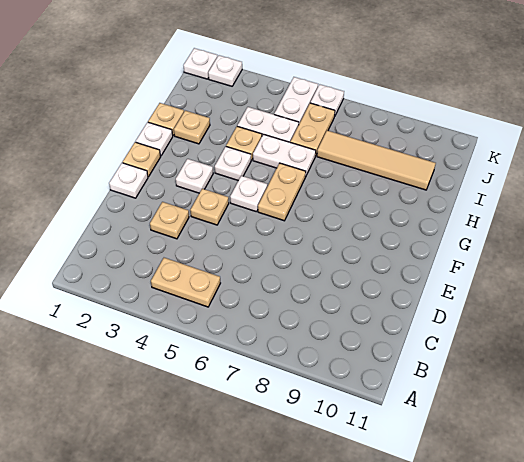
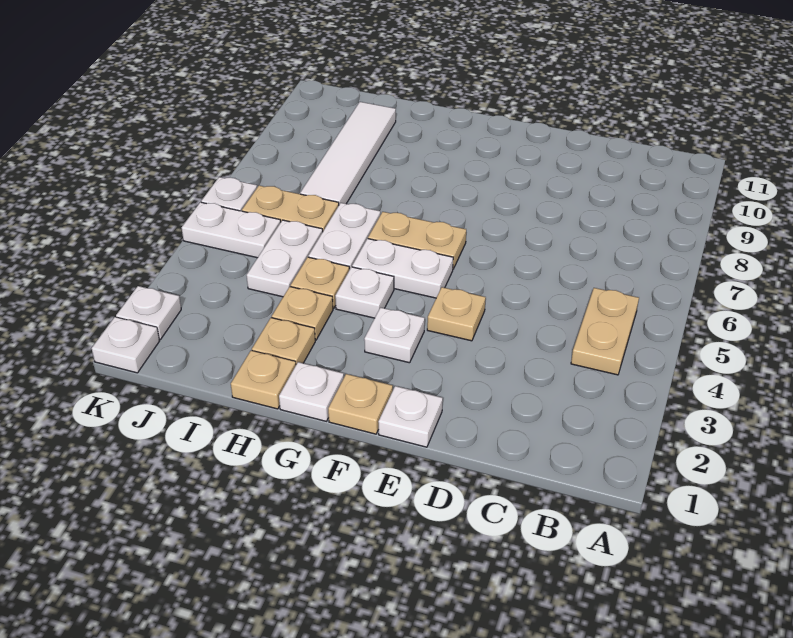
tan 1x1 plate [150,202,189,239] -> tan 1x1 plate moved to [272,287,333,340]
white 1x1 plate [230,176,267,212] -> white 1x2 plate [352,239,453,298]
tan 1x4 tile [317,131,436,190] -> white 1x4 tile [300,102,396,204]

